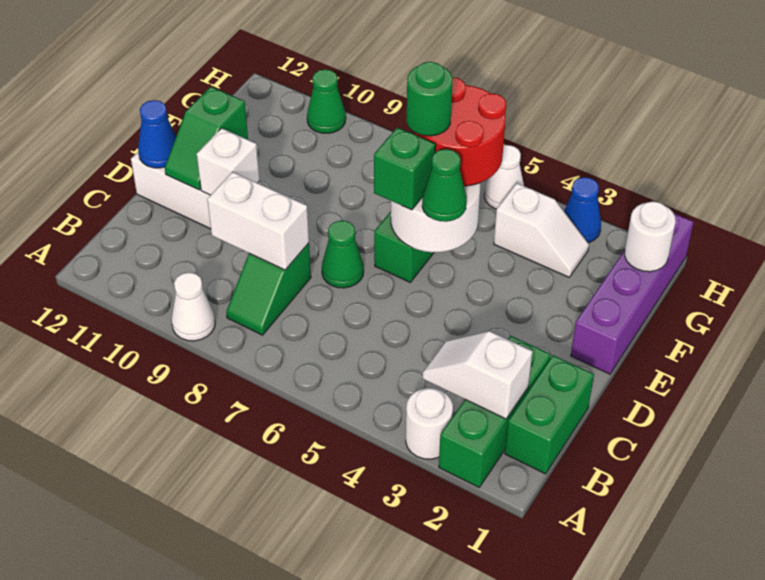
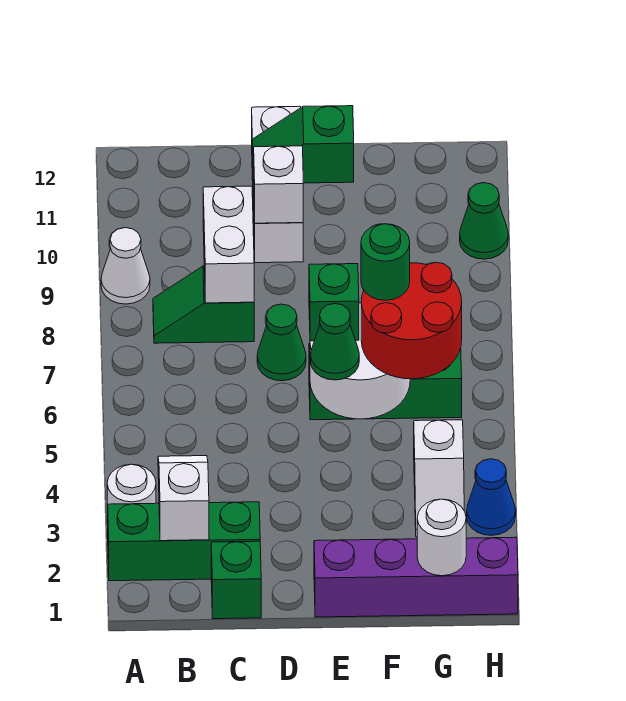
green 1x2 brick [505,355,594,474] -> green 1x1 brick [211,541,261,619]
blue 1x1 cone [138,100,176,168] -> none
white 1x1 cone [484,145,524,209] -> none

